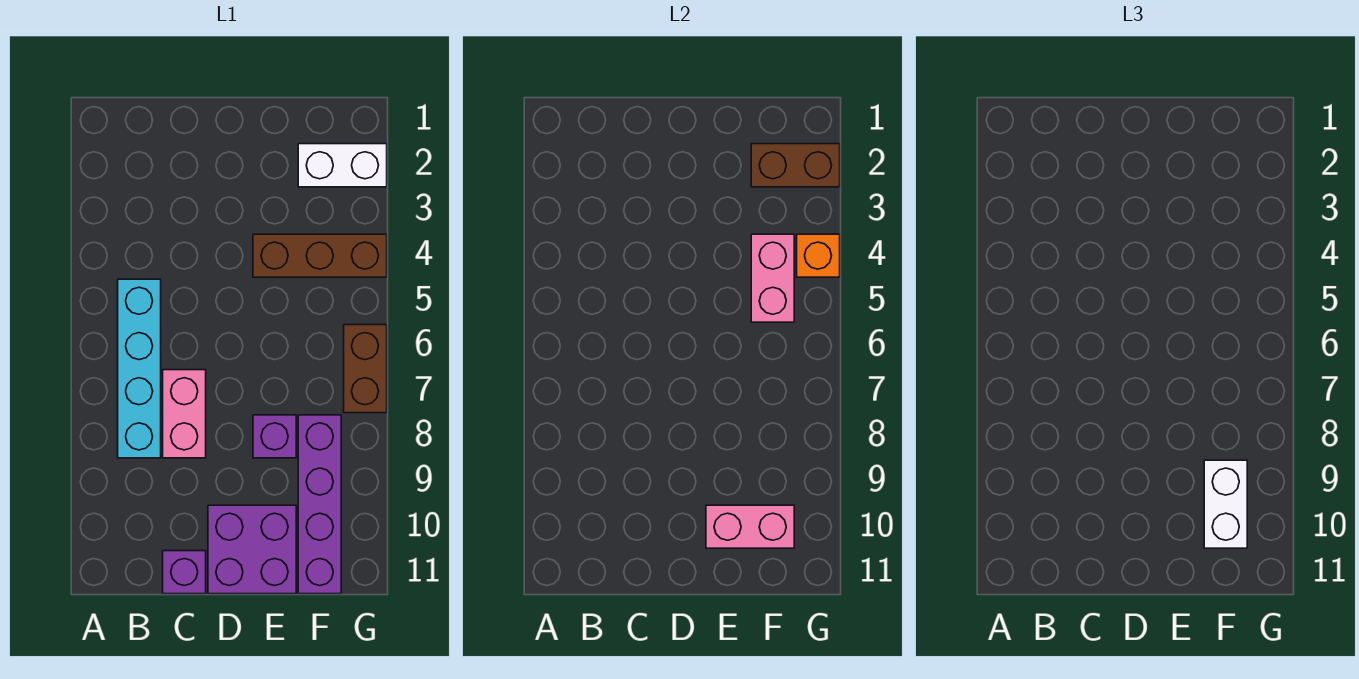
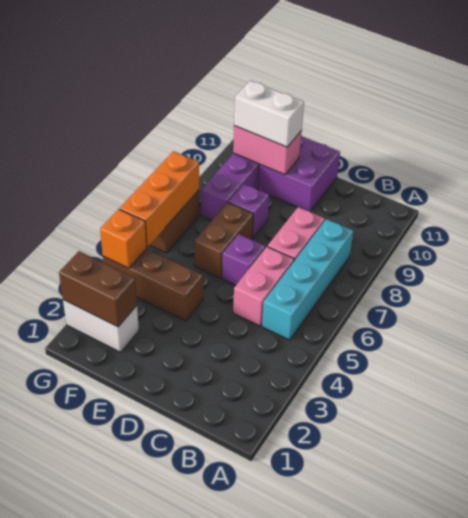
purple 1x1 brick [163,551,206,594] -> purple 1x1 brick moved to [222,234,265,285]
none -> brown 1x2 brick [195,202,253,278]
pink 1x2 brick [751,234,794,322] -> pink 1x2 brick moved to [233,247,294,326]
white 1x2 brick [1204,460,1247,548] -> white 1x2 brick turned to [234,81,304,147]
none -> orange 1x3 brick [120,151,199,247]

